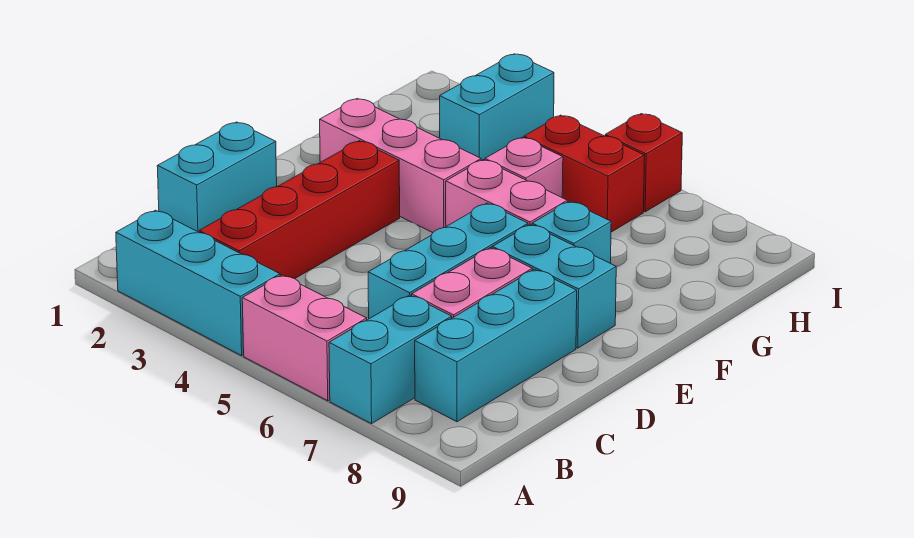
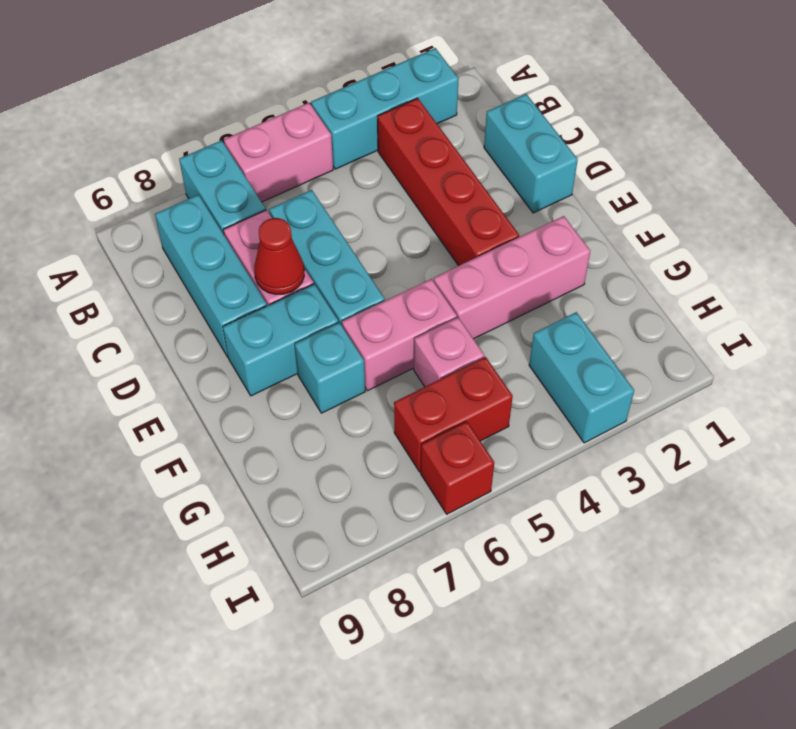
none -> red 1x1 cone [254,218,304,294]

